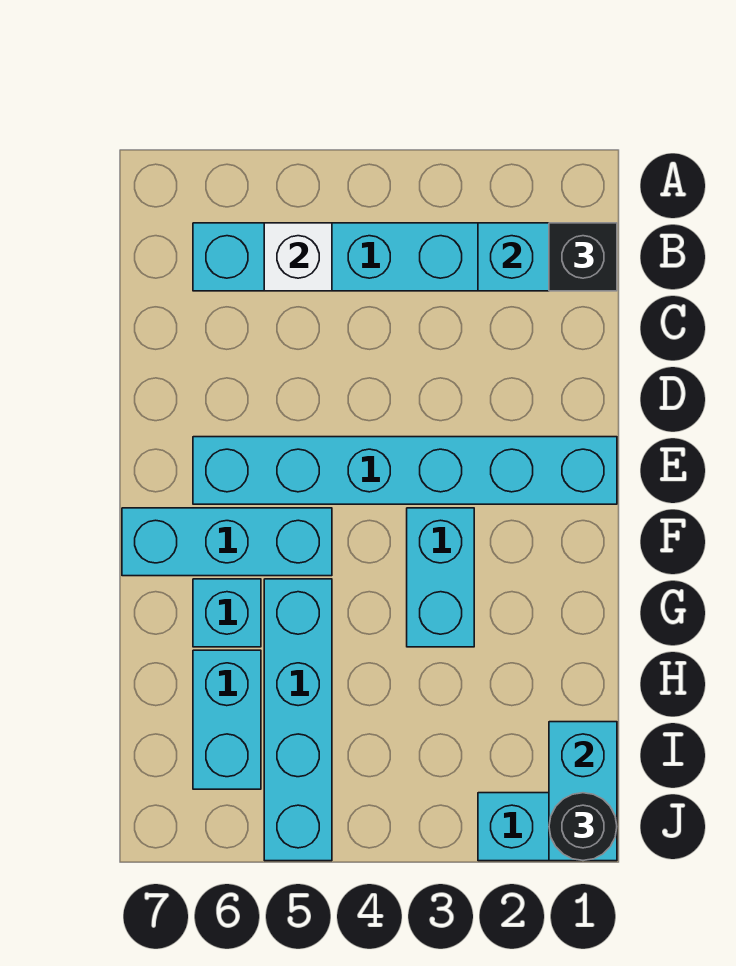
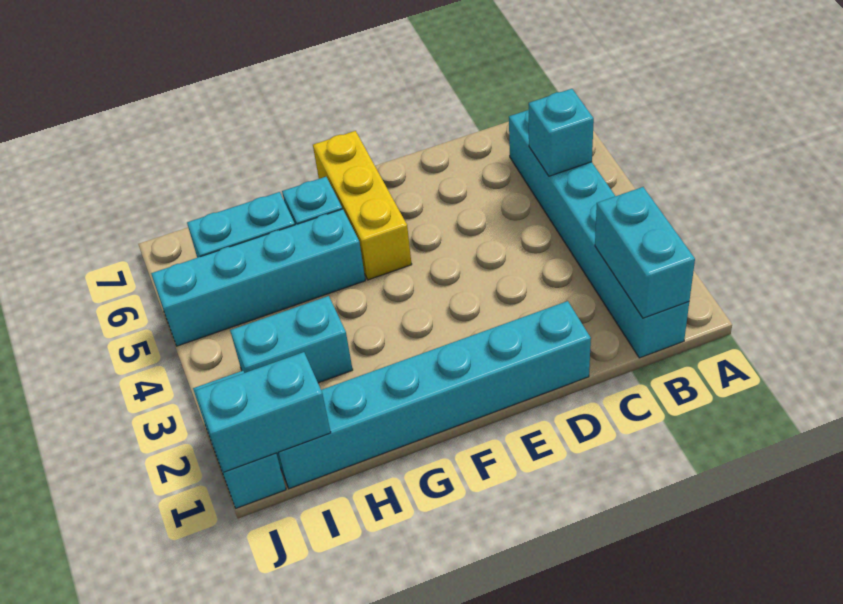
black 1x1 brick [549,223,617,291] -> none
white 1x1 brick [264,223,332,291] -> cyan 1x1 brick [529,89,594,176]
cyan 1x6 brick [193,437,617,504] -> cyan 1x6 brick turned to [276,301,591,489]
cyan 1x2 brick [407,508,474,647] -> cyan 1x2 brick moved to [230,296,353,383]
cyan 1x3 brick [122,508,332,576] -> yellow 1x3 brick [313,131,412,280]
black 1x1 round brick [549,793,617,861] -> none

